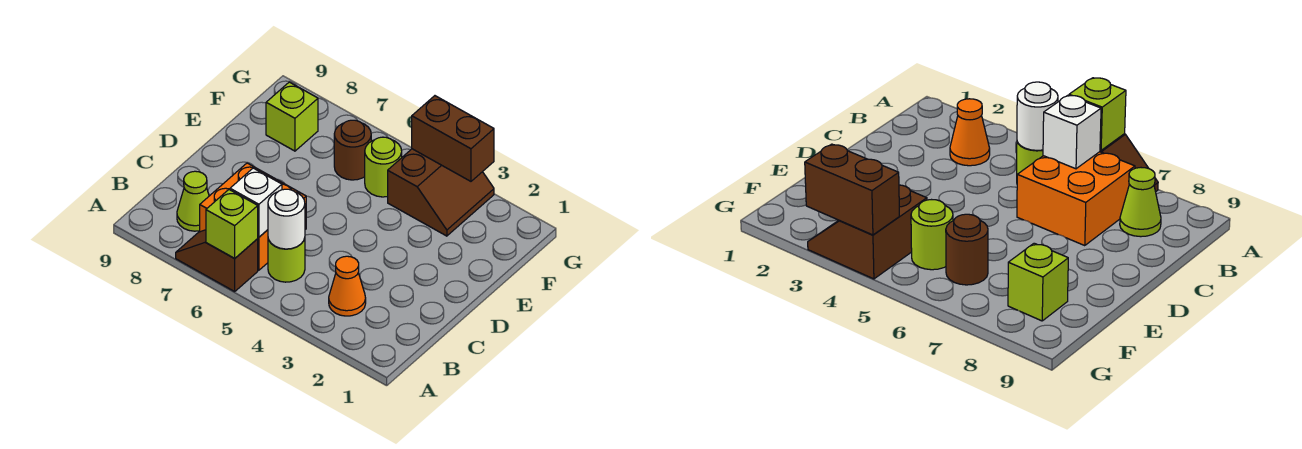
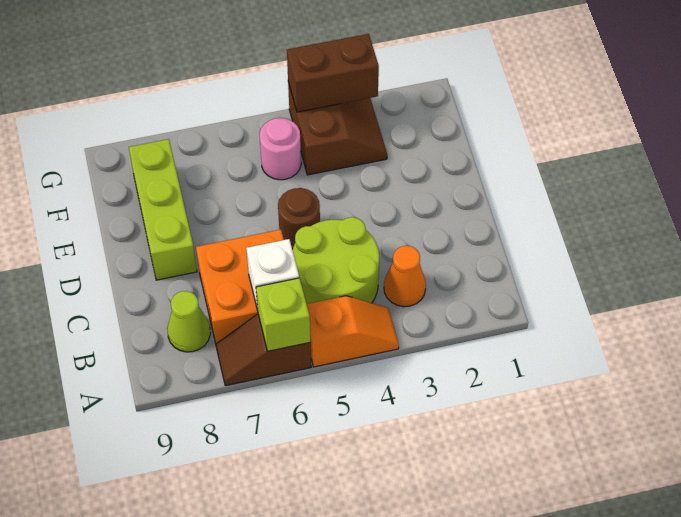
none -> orange 1x2 slope [307,296,399,367]
lime 1x1 round brick [268,238,305,282] -> lime 2x2 round brick [292,217,379,304]
white 1x1 round brick [268,189,305,249] -> none
lime 1x1 round brick [365,137,402,197] -> pink 1x1 round brick [259,118,301,180]
brown 1x1 round brick [334,120,371,180] -> brown 1x1 round brick moved to [278,188,320,249]
lime 1x1 brick [266,82,318,151] -> lime 1x3 brick [129,139,197,280]

